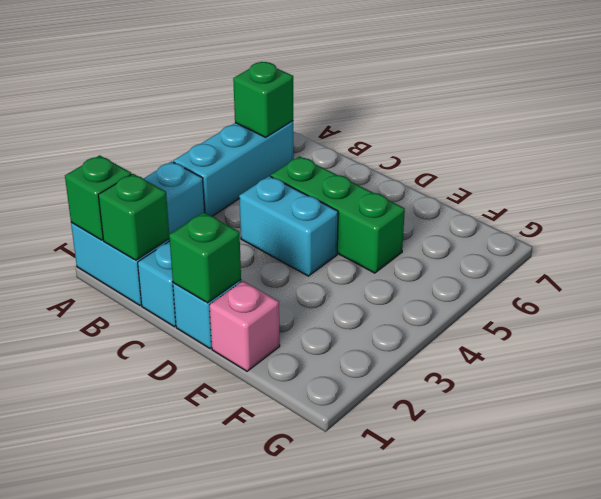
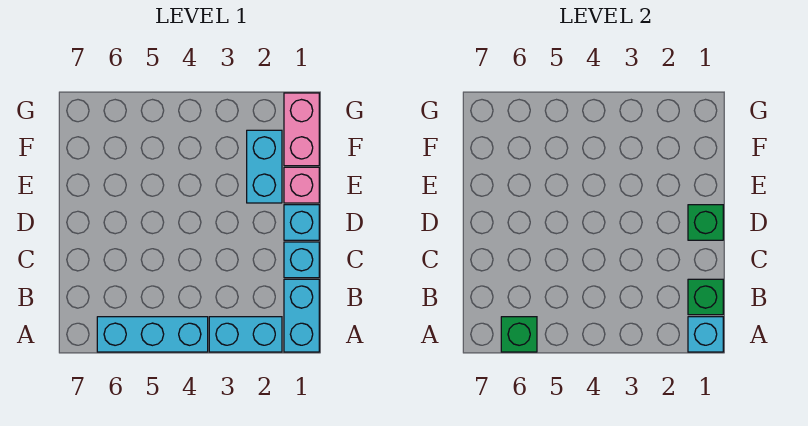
green 1x1 brick [65,155,132,240] -> cyan 1x1 brick [688,317,723,352]
cyan 1x2 brick [239,176,338,276] -> cyan 1x2 brick moved to [247,130,282,203]
green 1x3 brick [271,156,405,273] -> none
none -> pink 1x2 brick [284,93,319,166]

